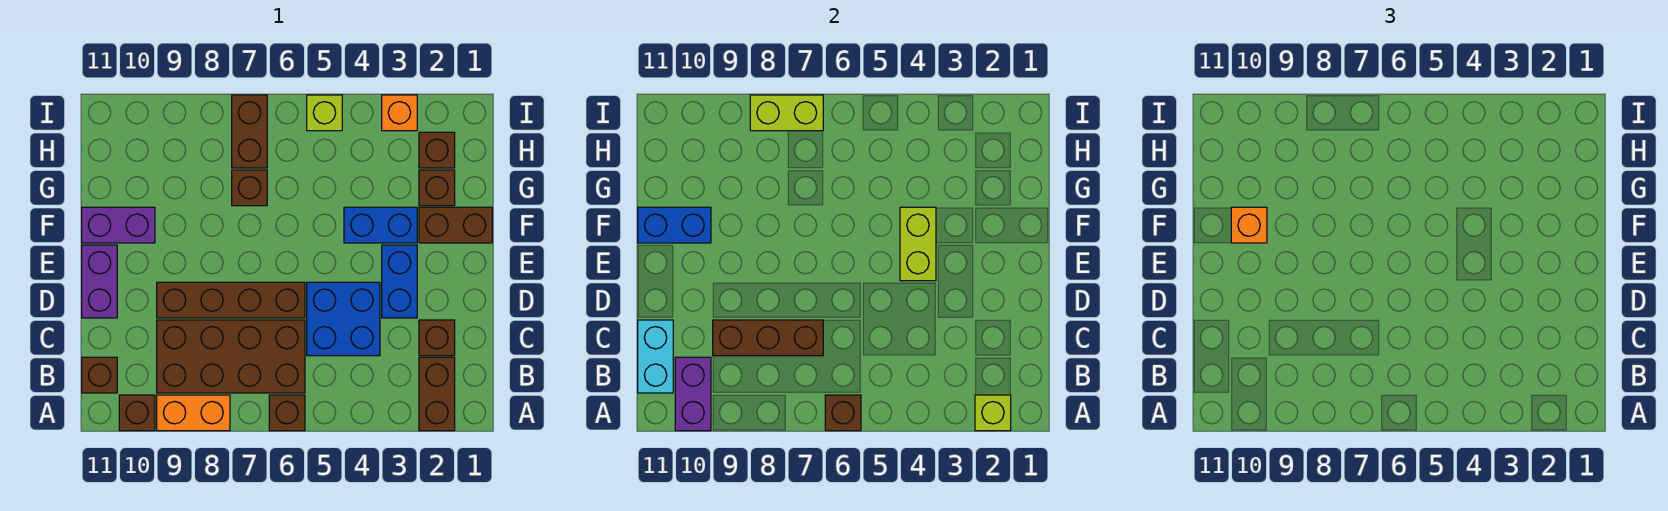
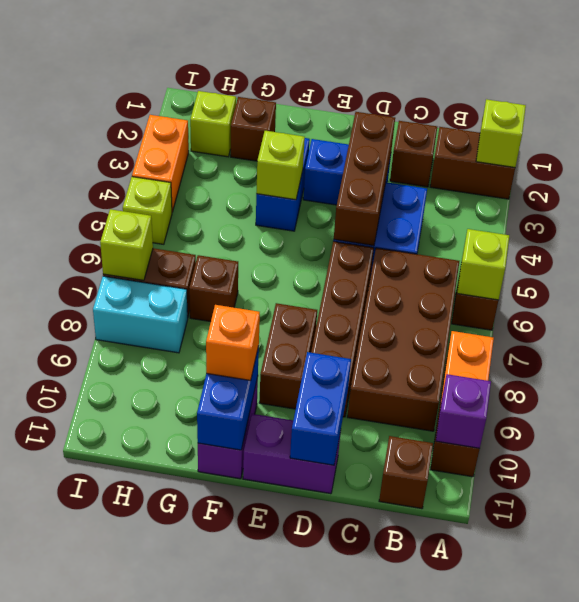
brown 1x1 brick [825,395,861,431] -> lime 1x1 brick [457,229,509,300]
purple 1x2 brick [675,357,711,431] -> purple 1x1 brick [436,374,491,448]
cyan 1x2 brick [638,320,673,393] -> cyan 1x2 brick moved to [93,276,188,353]
brown 1x3 brick [713,320,823,356] -> brown 1x3 brick moved to [334,112,395,246]
none -> blue 1x2 brick [290,352,351,465]
lime 1x2 brick [900,207,936,281] -> lime 1x1 brick [256,131,305,200]
brown 1x2 brick [419,207,492,243] -> brown 1x2 brick moved to [259,303,317,409]
brown 1x1 brick [419,132,455,168] -> lime 1x1 brick [190,91,236,157]
orange 1x1 brick [382,95,417,131] -> orange 1x2 brick [132,115,189,212]
lime 1x2 brick [750,95,823,131] -> lime 1x1 brick [100,209,153,280]

